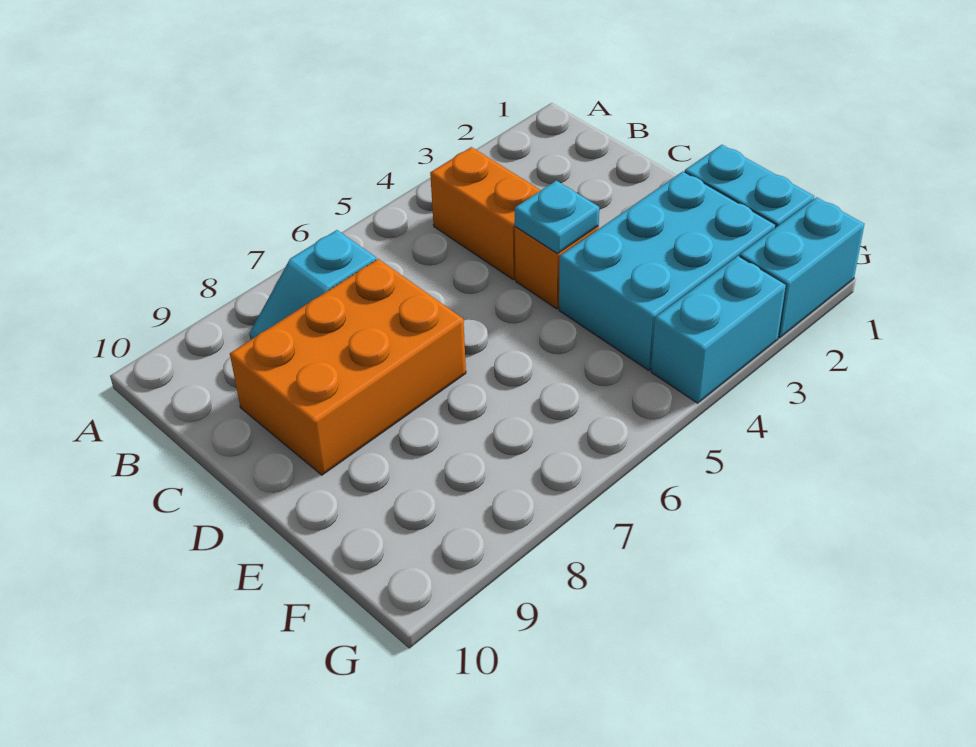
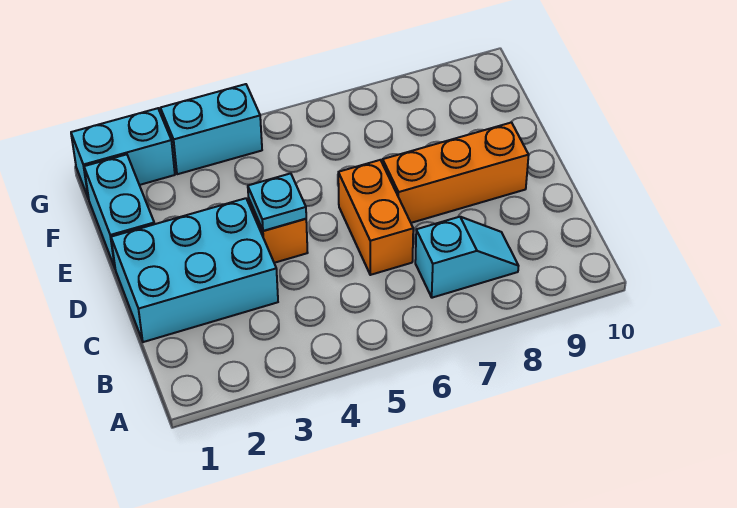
orange 1x2 brick [430,147,541,280] -> orange 1x2 brick moved to [338,160,413,275]
orange 2x3 brick [230,259,466,475] -> orange 1x3 brick [383,123,529,223]
cyan 2x3 brick [559,171,776,370] -> cyan 2x3 brick moved to [111,198,278,342]

